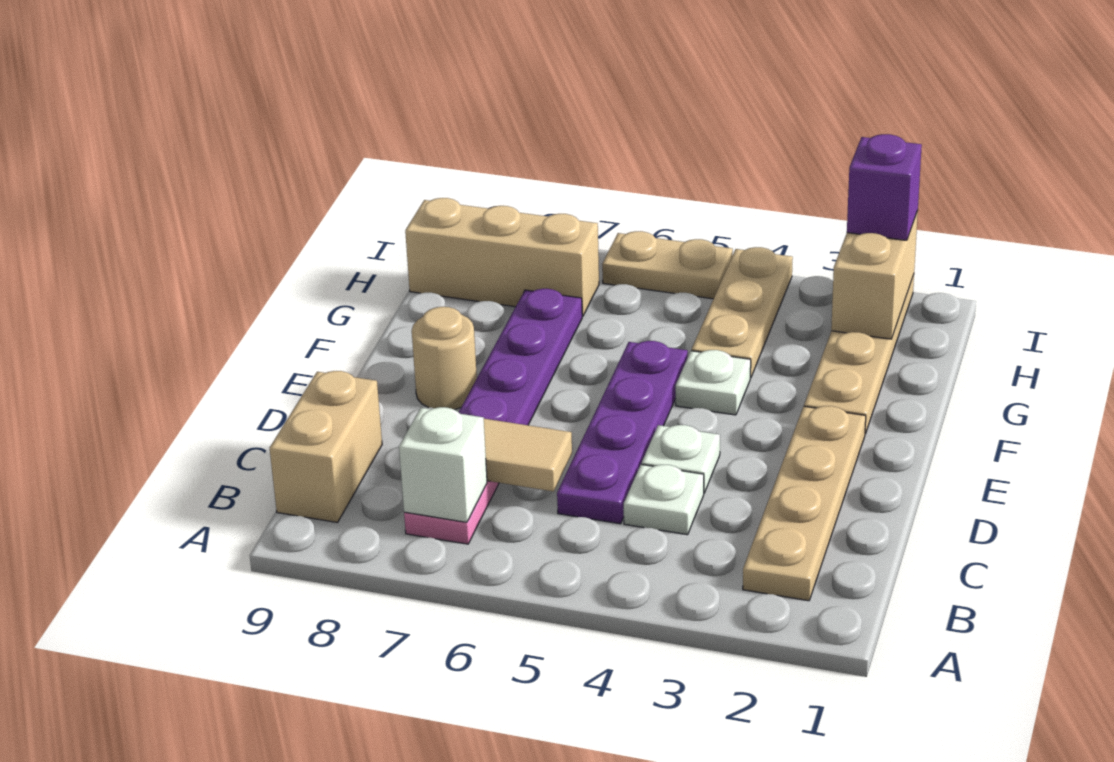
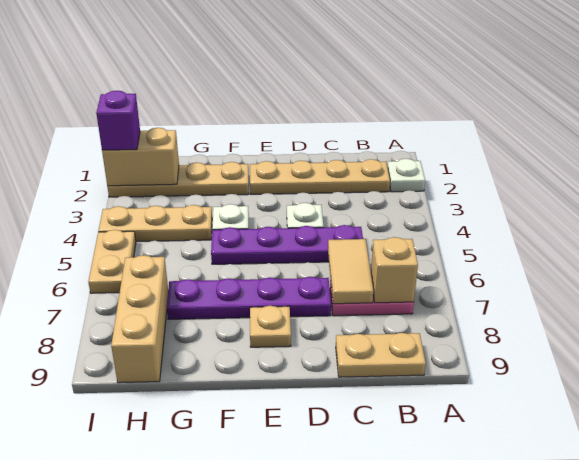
white 1x1 brick [399,407,487,522] -> tan 1x1 brick [371,237,418,303]
tan 1x2 brick [270,371,382,523] -> tan 1x2 plate [336,333,426,377]
white 1x1 plate [624,464,704,535] -> white 1x1 plate moved to [387,159,425,192]
tan 1x1 round brick [412,307,477,409] -> tan 1x1 plate [250,306,291,347]

